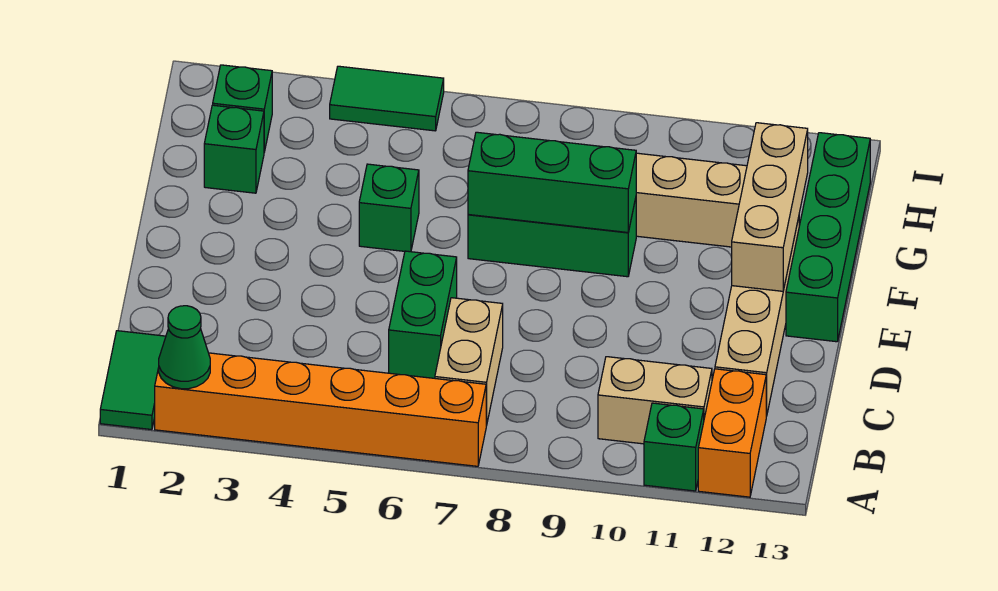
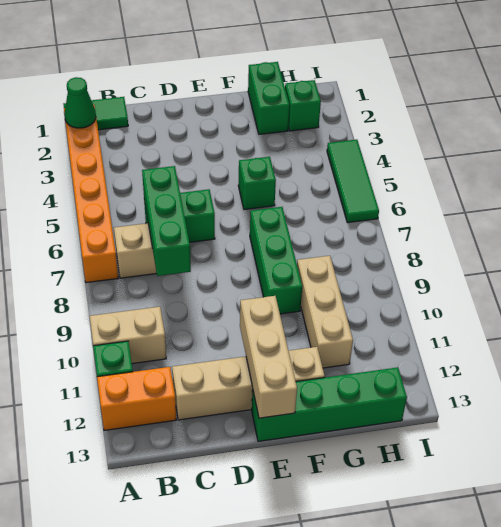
tan 1x2 brick [598,357,712,444] -> tan 1x2 brick turned to [90,307,166,364]
tan 1x3 brick [732,123,808,291] -> tan 1x3 brick turned to [240,296,297,418]
green 1x3 brick [468,132,636,232] -> green 1x3 brick moved to [142,166,191,276]
green 1x1 brick [204,105,264,193] -> green 1x2 brick [248,62,290,134]
green 1x2 tile [330,66,444,131] -> green 1x3 tile [327,140,379,223]

